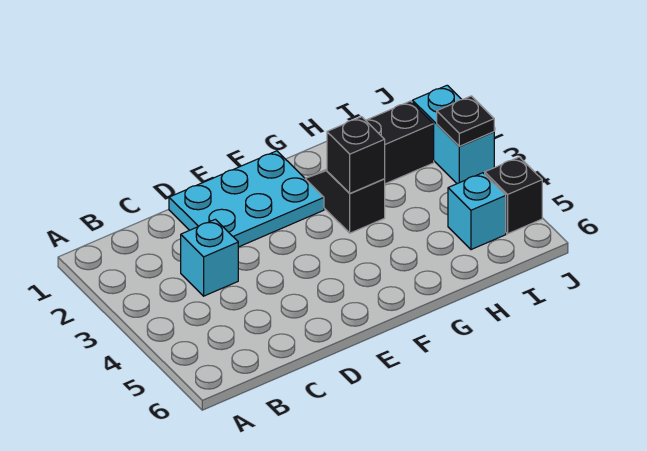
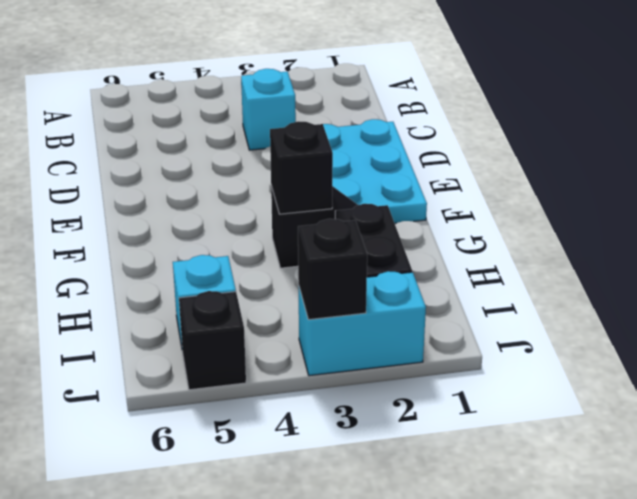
black 1x1 plate [437,96,494,146] -> black 1x1 brick [298,219,367,320]

